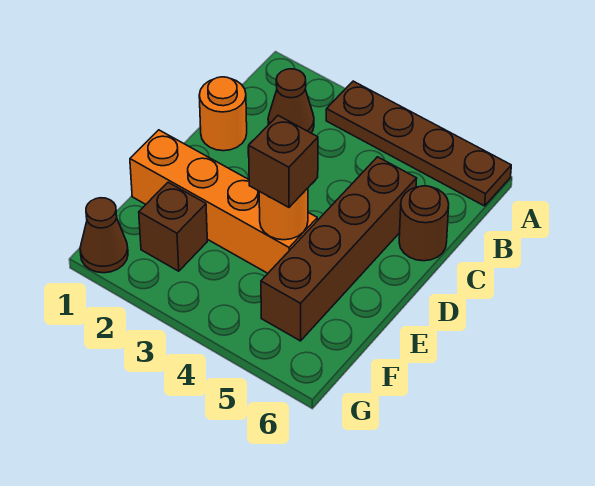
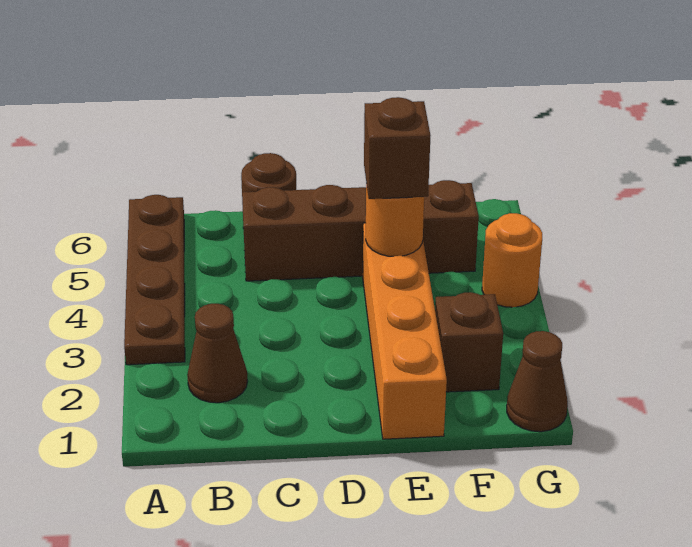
orange 1x1 round brick [199,77,247,151] -> orange 1x1 round brick moved to [482,213,542,307]

